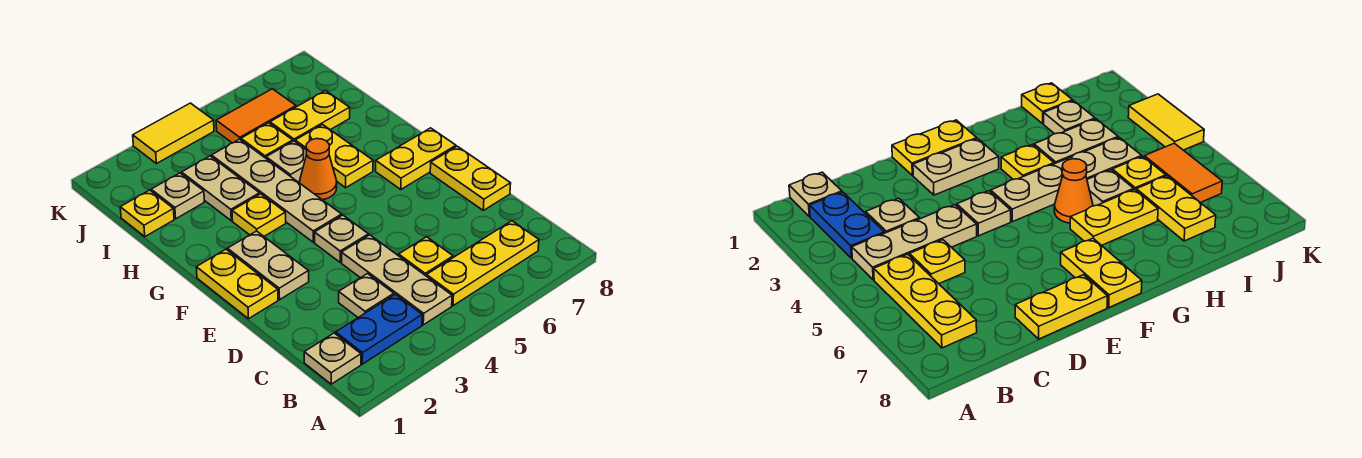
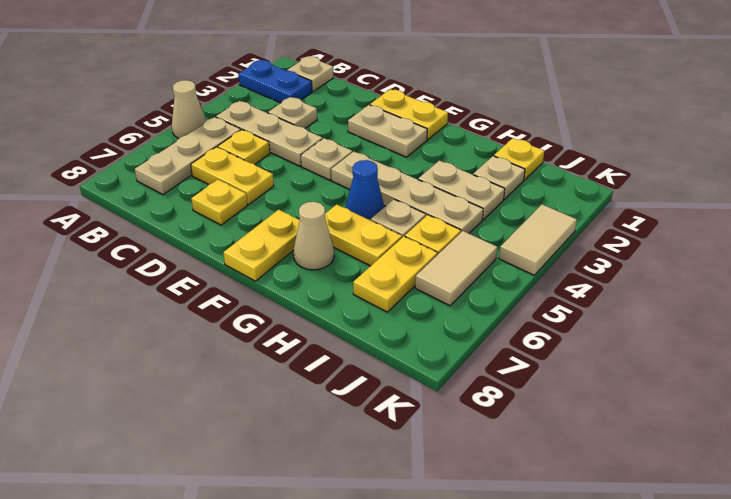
none -> tan 1x1 cone [172,80,206,138]
blue 1x2 plate [336,294,422,364] -> blue 1x2 plate turned to [238,60,312,103]
yellow 1x3 plate [427,221,539,306] -> tan 1x3 plate [135,117,241,195]
yellow 1x2 plate [430,146,511,210] -> yellow 1x2 plate moved to [191,147,274,204]
yellow 1x1 plate [232,194,286,236] -> yellow 1x1 plate moved to [191,180,247,225]
orange 1x1 cone [300,139,337,200] -> blue 1x1 cone [346,160,384,220]
none -> tan 1x1 cone [293,202,334,270]
orange 1x2 tile [216,89,296,143] -> tan 1x2 tile [415,231,497,306]
yellow 1x2 tile [133,103,214,164] -> tan 1x2 tile [499,205,577,275]

